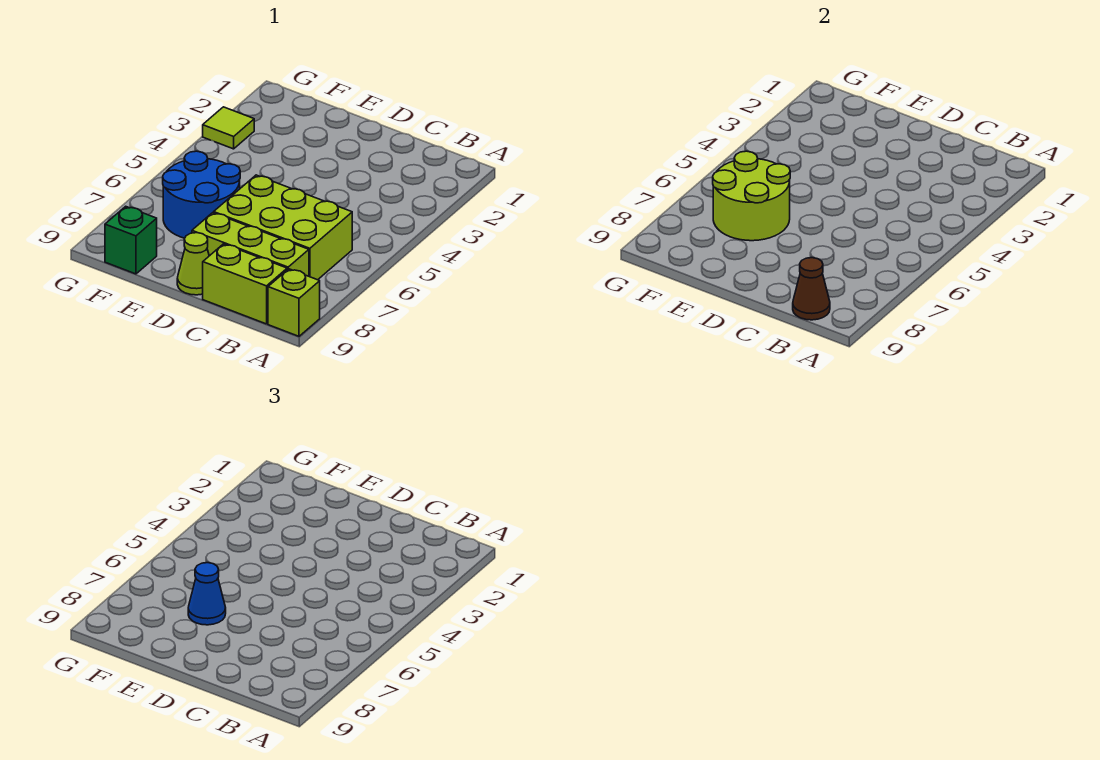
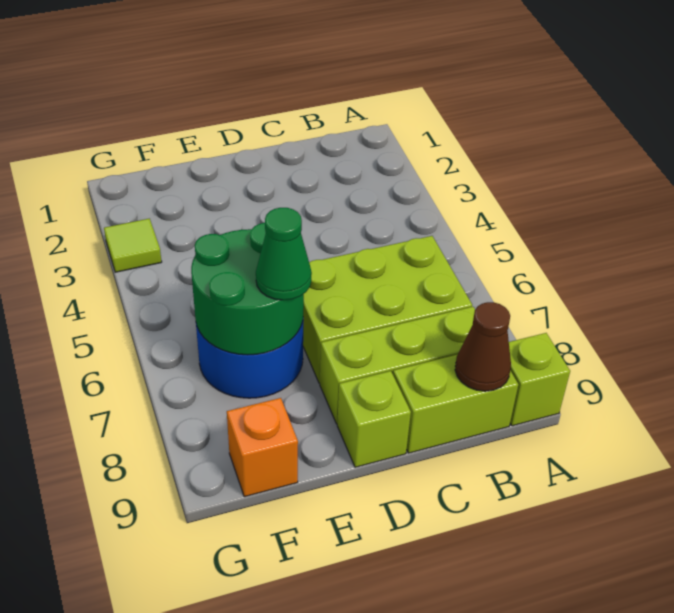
lime 1x1 cone [177,233,209,295] -> lime 1x1 brick [337,371,411,467]
lime 2x2 round brick [713,151,790,241] -> green 2x2 round brick [191,223,304,355]
blue 1x1 cone [188,563,226,625] -> green 1x1 cone [256,208,312,300]
green 1x1 brick [105,206,157,274] -> orange 1x1 brick [227,398,298,497]

